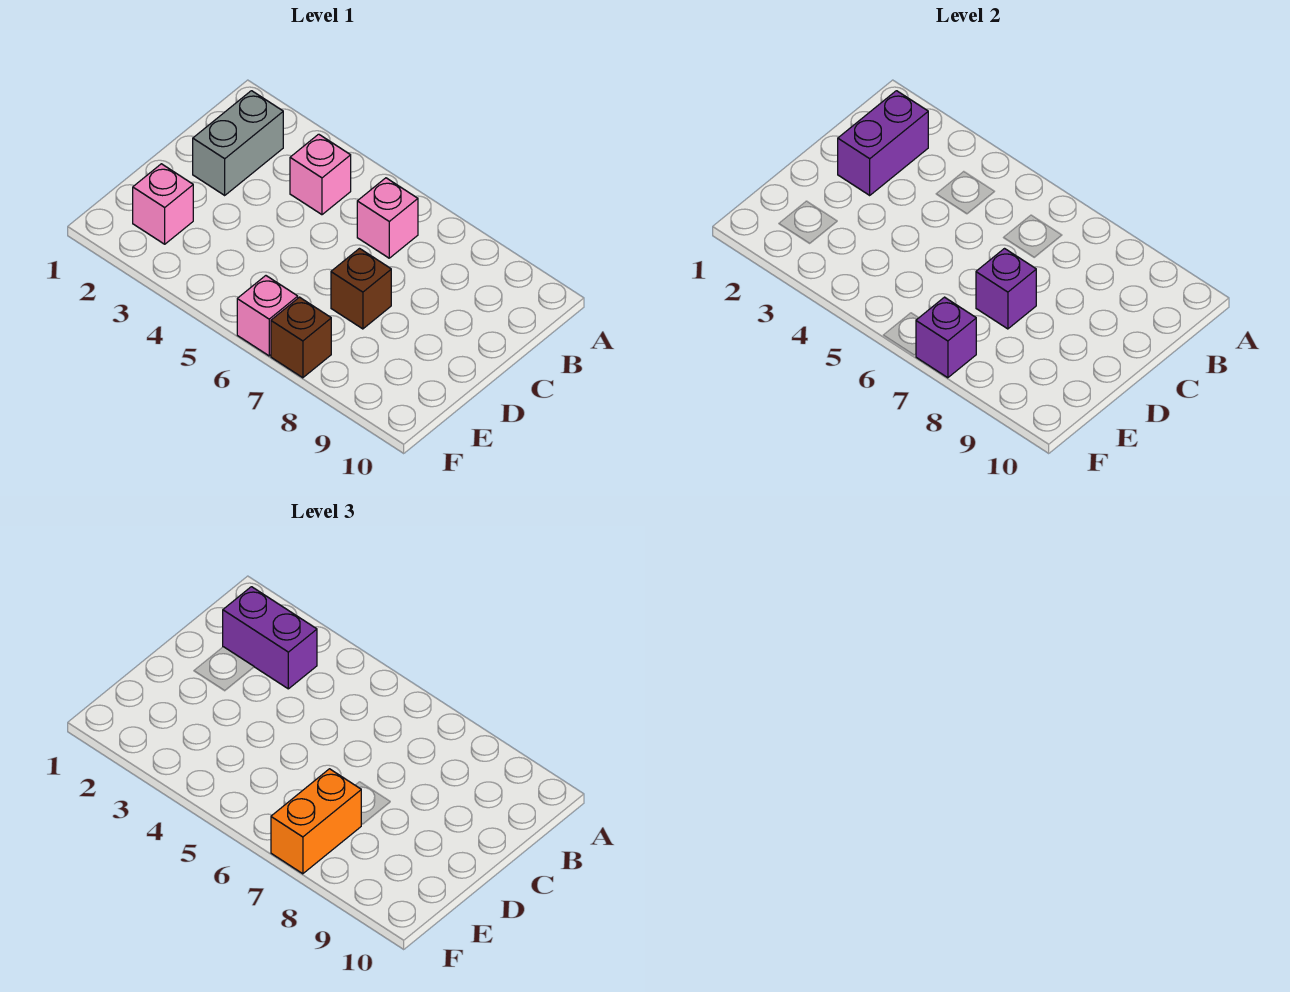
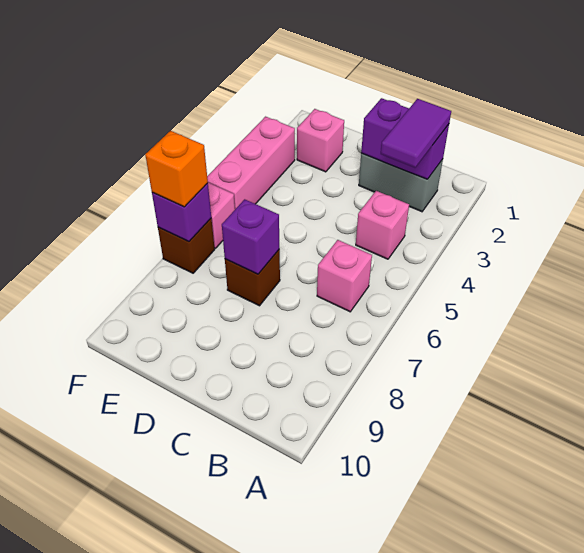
purple 1x2 brick [223,587,317,689] -> purple 1x2 tile [381,99,451,168]
orange 1x2 brick [271,769,361,874] -> orange 1x1 brick [145,131,208,207]
none -> pink 1x3 brick [207,117,295,209]

